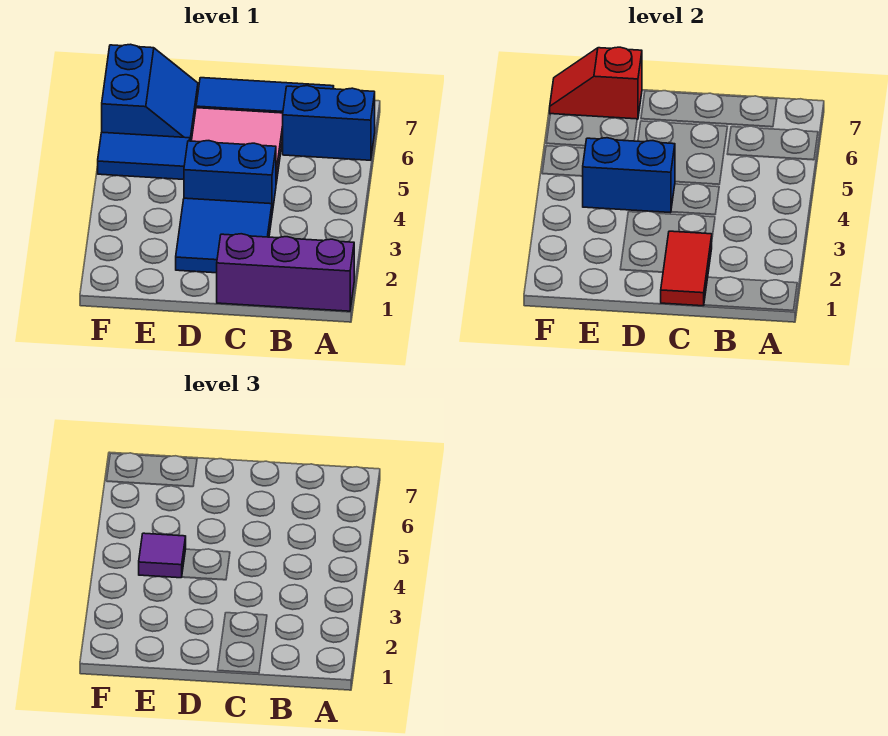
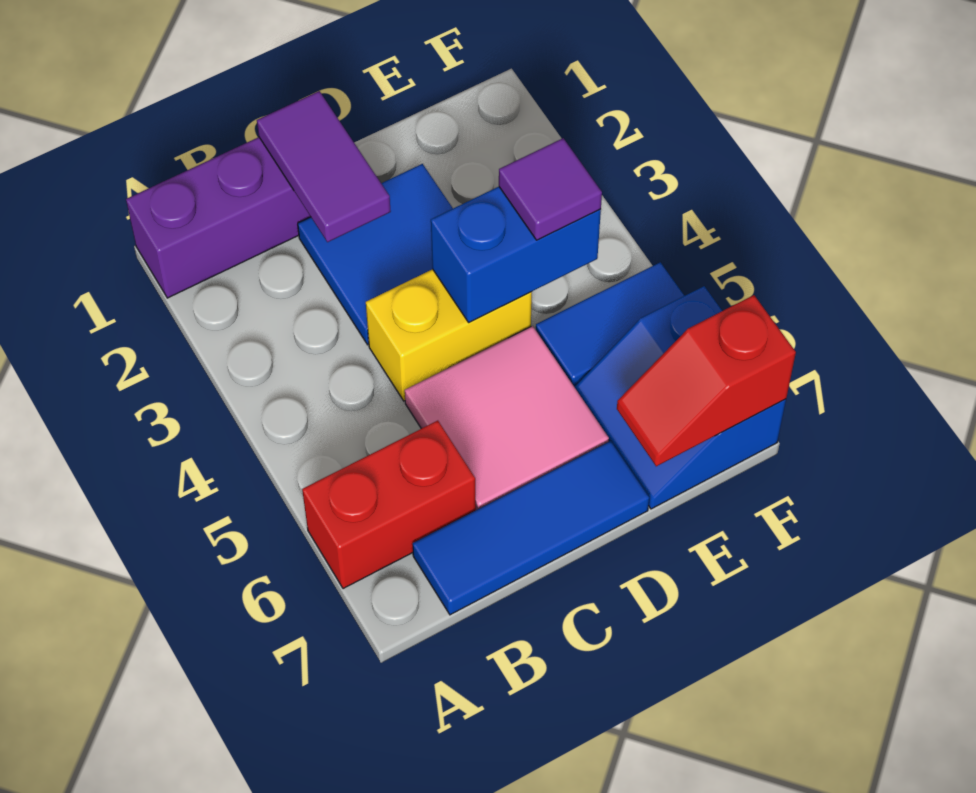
blue 1x2 brick [283,86,375,160] -> red 1x2 brick [302,421,476,589]
red 1x2 tile [661,231,712,306] -> purple 1x2 tile [257,91,391,242]
blue 1x2 brick [184,141,276,213] -> yellow 1x2 brick [366,269,532,401]
red 1x2 slope [550,47,642,119] -> red 1x2 slope turned to [617,295,796,466]

